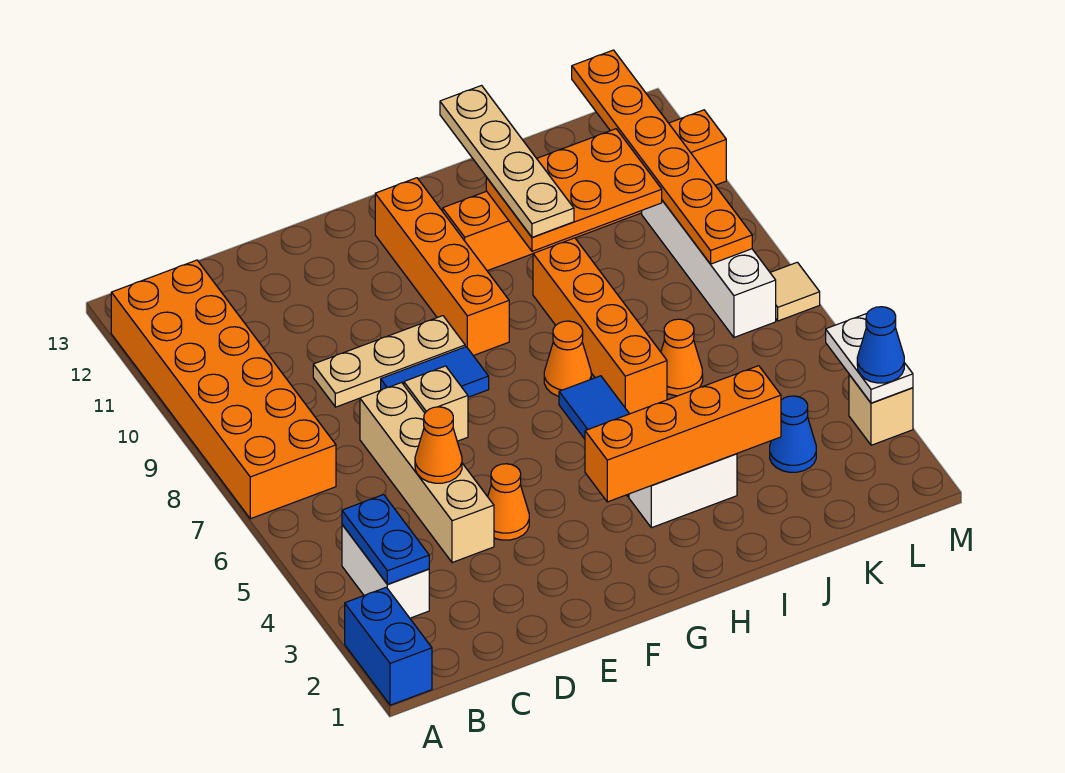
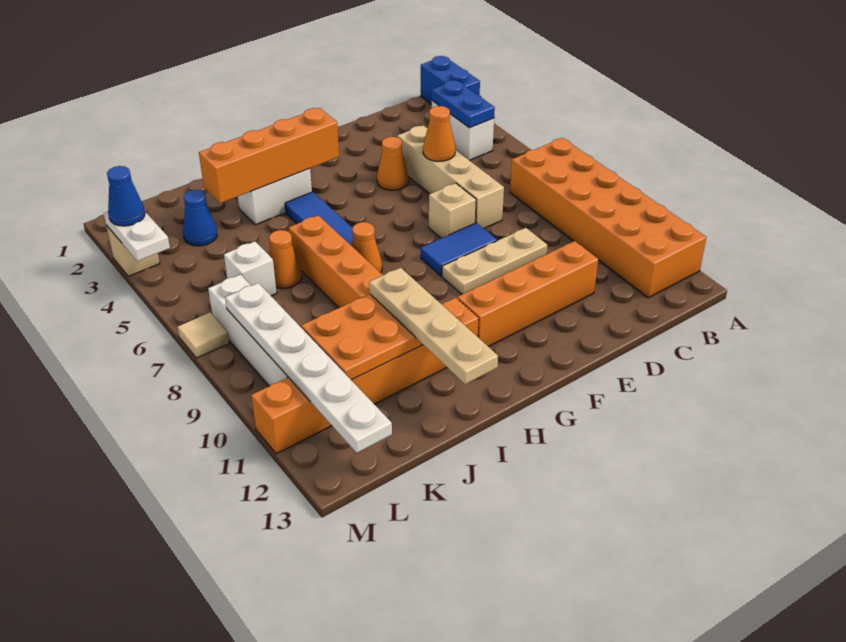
orange 1x4 brick [375,178,509,356] -> orange 1x4 brick turned to [457,241,598,347]
none -> white 1x1 brick [224,241,277,296]
orange 1x6 plate [572,50,752,264] -> white 1x6 plate [225,283,392,453]

